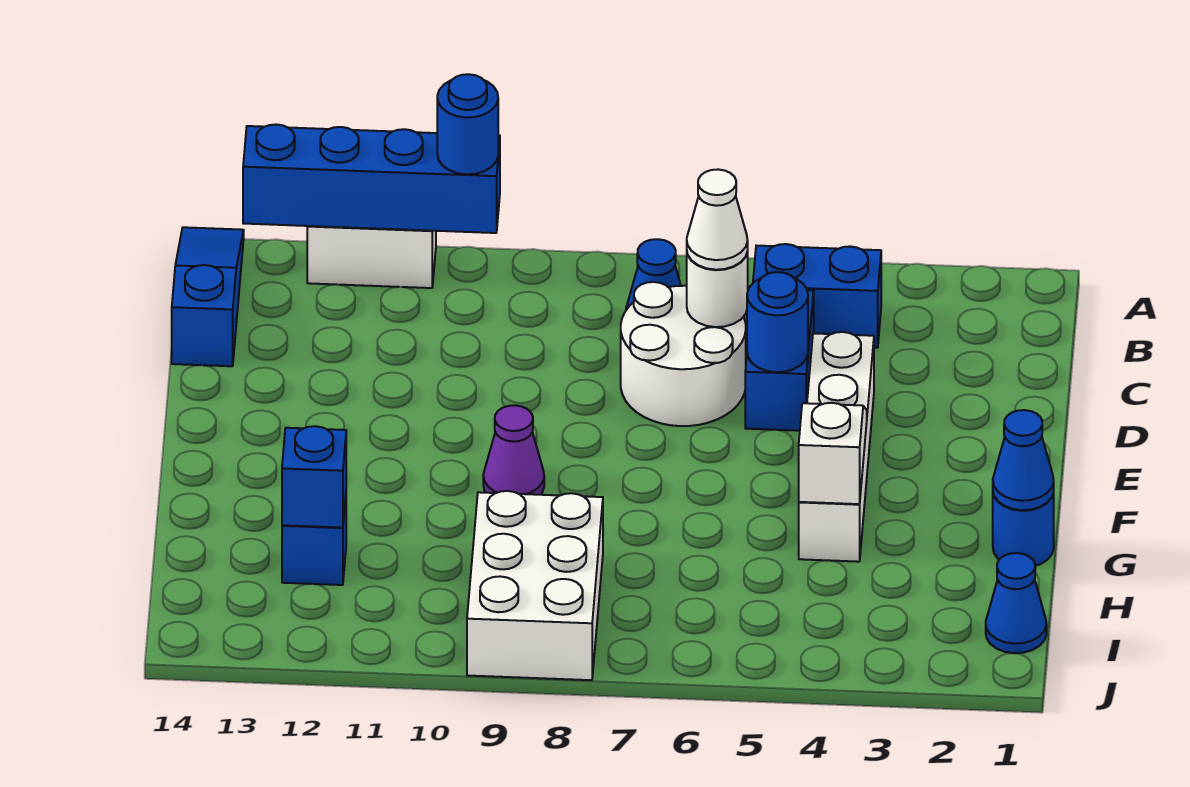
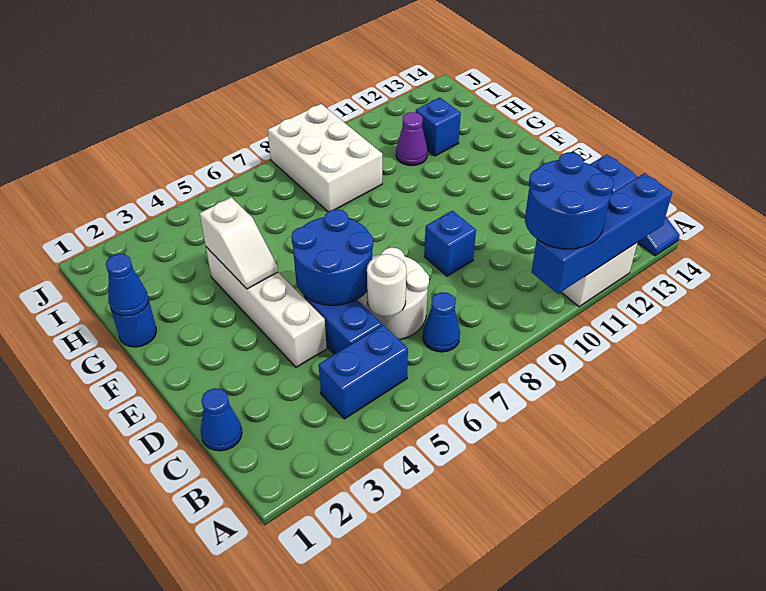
blue 1x1 round brick [437,74,498,174] -> blue 2x2 round brick [525,152,614,249]
white 1x1 cone [687,169,748,270] -> none
blue 1x1 round brick [747,272,808,372] -> blue 2x2 round brick [291,209,373,305]
purple 1x1 cone [483,405,544,495] -> purple 1x1 cone moved to [396,112,427,166]
blue 1x1 brick [282,426,346,528] -> blue 1x1 brick moved to [424,211,476,276]
blue 1x1 cone [986,553,1047,653] -> blue 1x1 cone moved to [201,388,242,451]

